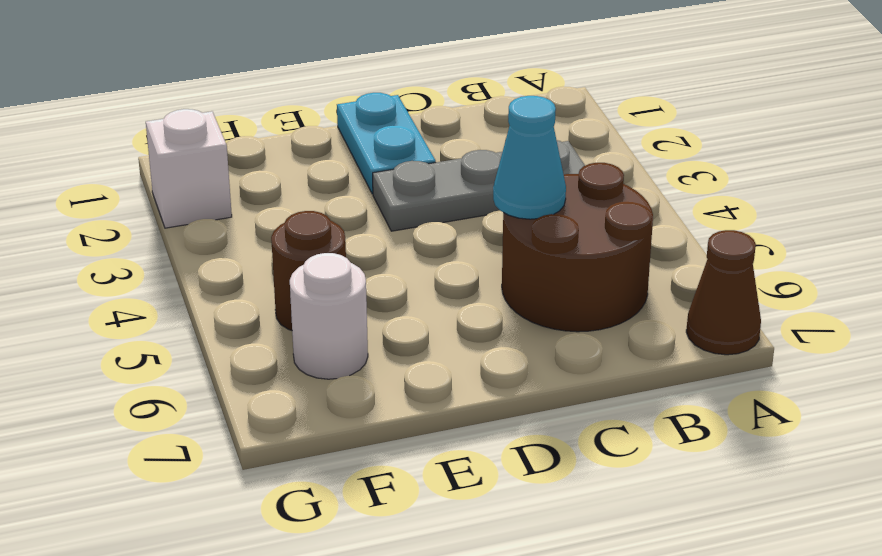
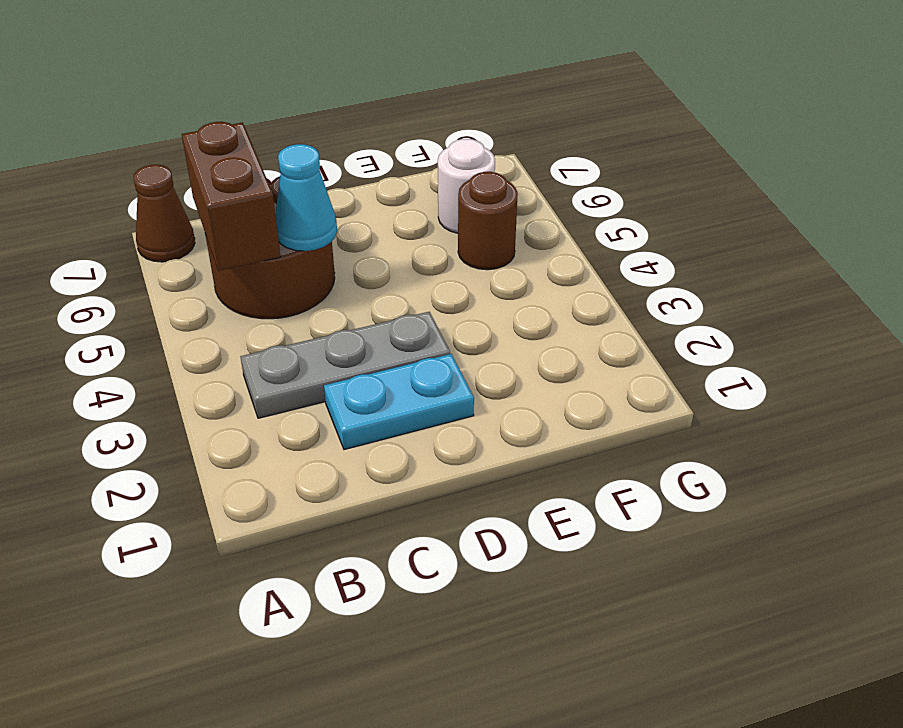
none -> brown 1x2 brick [182,122,281,271]
cyan 1x2 plate [337,93,436,194] -> cyan 1x2 plate turned to [324,354,474,450]
white 1x1 brick [146,109,232,228] -> none

